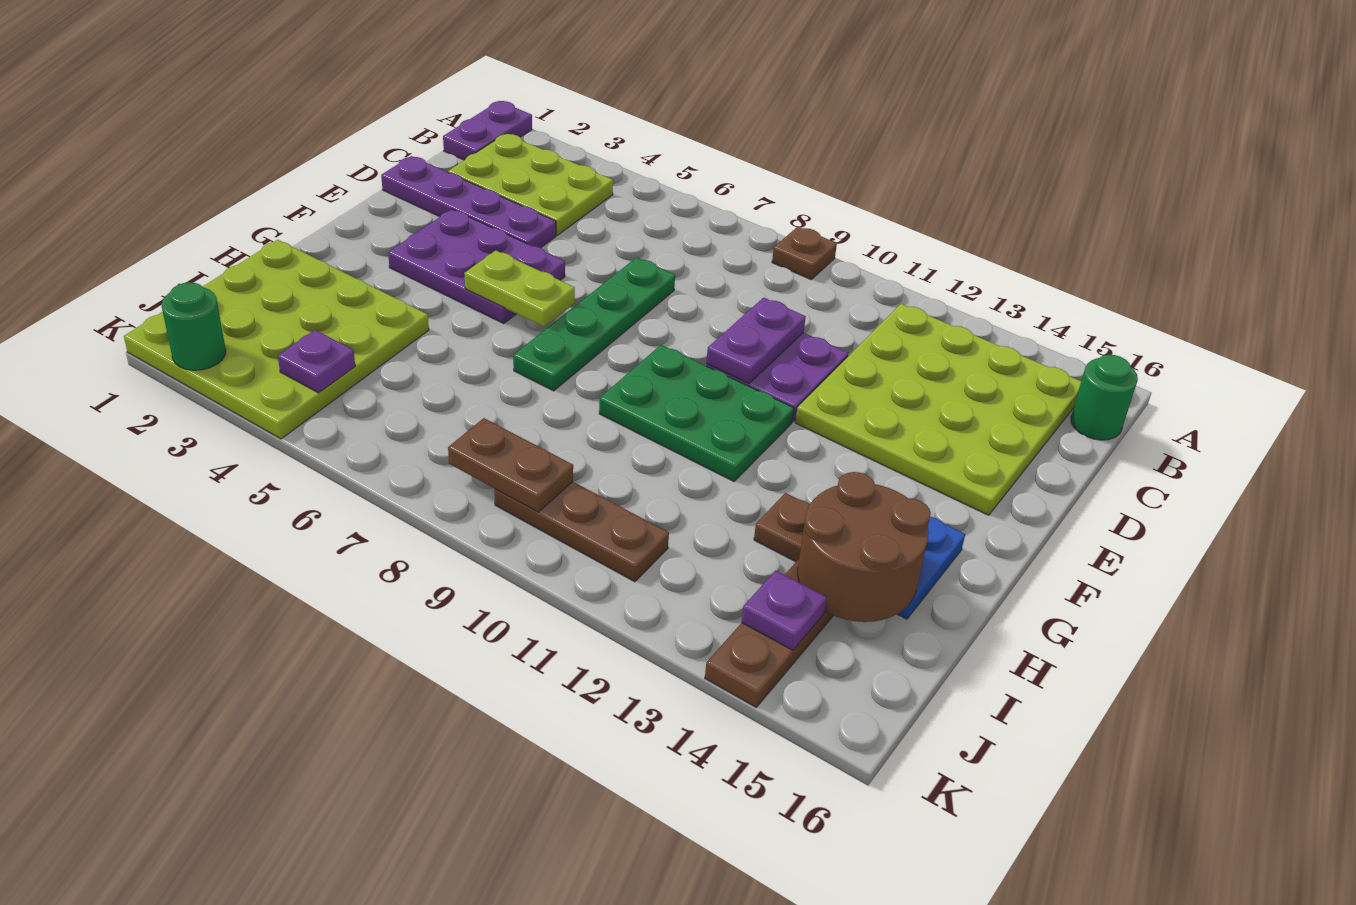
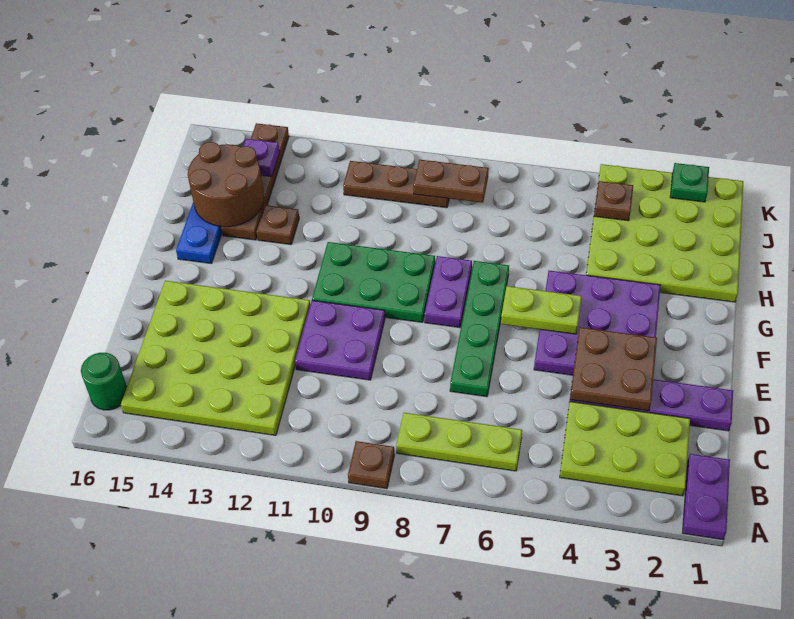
none -> lime 1x3 plate [396,413,522,471]
none -> brown 2x2 plate [570,327,657,411]
purple 1x2 plate [706,298,806,384] -> purple 1x2 plate moved to [424,256,472,328]
purple 2x3 plate [388,209,565,323] -> purple 3x3 plate [534,271,661,375]
purple 1x1 plate [278,330,355,393] -> brown 1x1 plate [594,181,633,221]
green 1x1 round brick [162,282,226,370] -> green 1x1 plate [670,163,709,202]

